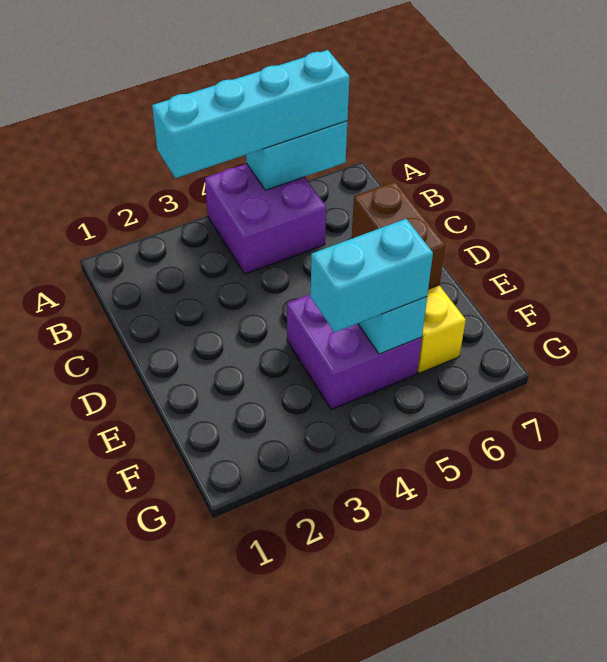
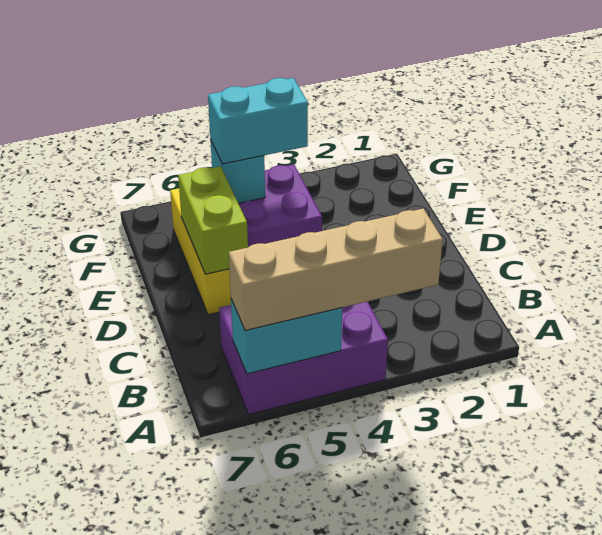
cyan 1x4 brick [152,50,350,178] -> tan 1x4 brick [229,209,443,330]
purple 2x2 brick [205,164,326,274] -> purple 2x3 brick [219,302,388,414]
brown 1x2 brick [352,182,445,289] -> lime 1x2 brick [178,166,248,274]

